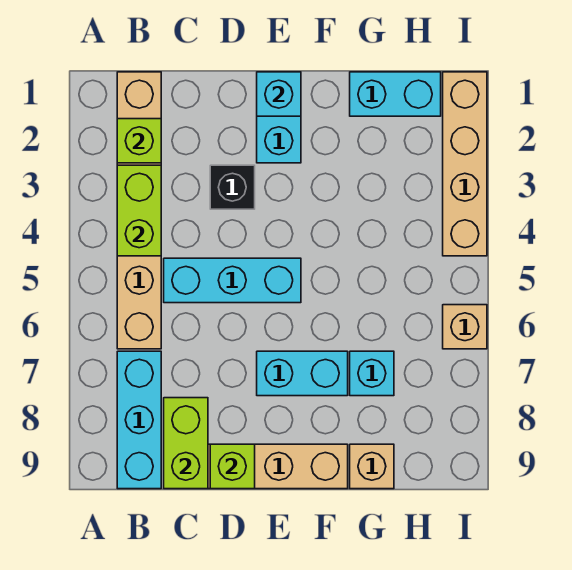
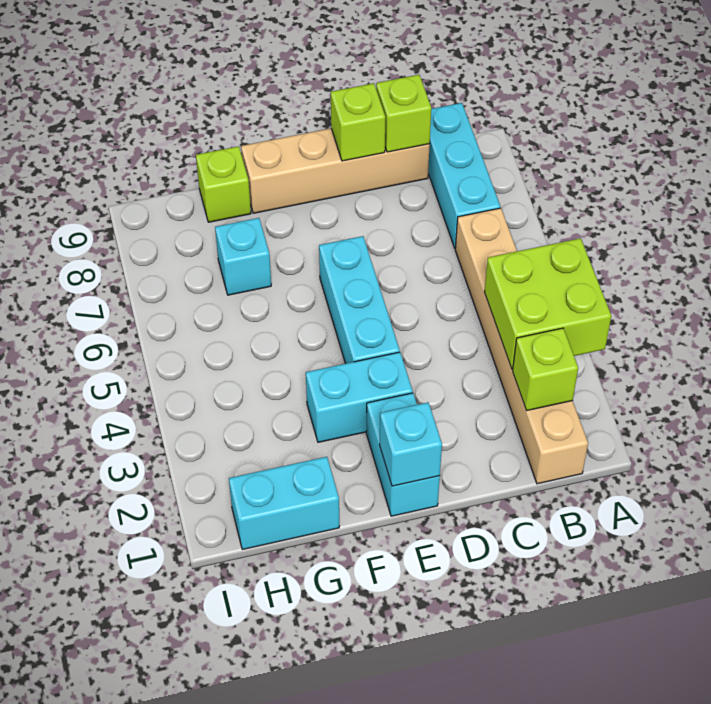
lime 1x2 brick [117,165,161,256] -> lime 2x2 brick [484,238,611,369]
cyan 1x3 brick [164,258,301,303] -> cyan 1x3 brick turned to [319,236,400,364]
lime 1x2 brick [164,398,208,489] -> lime 1x1 brick [376,75,431,152]
black 1x1 brick [210,165,255,209] -> none
cyan 1x2 brick [257,351,348,396] -> cyan 1x2 brick moved to [306,352,413,442]
tan 1x1 brick [350,444,394,489] -> lime 1x1 brick [196,146,251,222]
tan 1x4 brick [443,72,487,256] -> none
tan 1x1 brick [443,305,487,349] -> none

